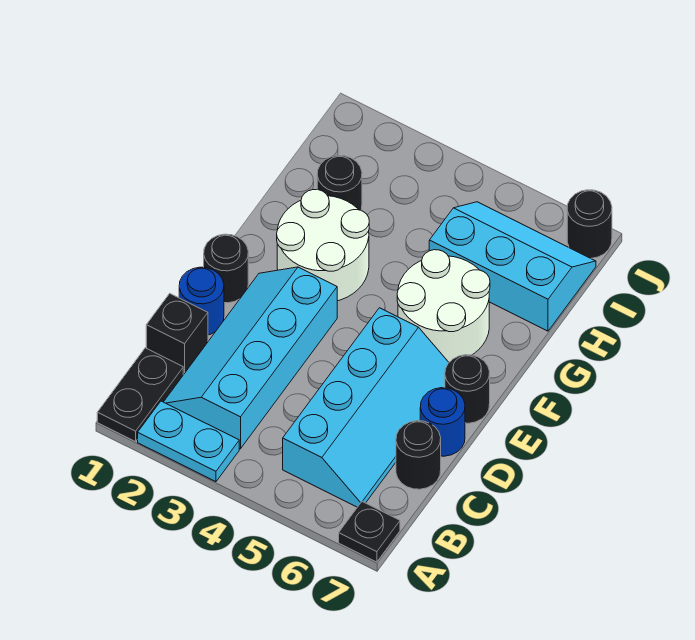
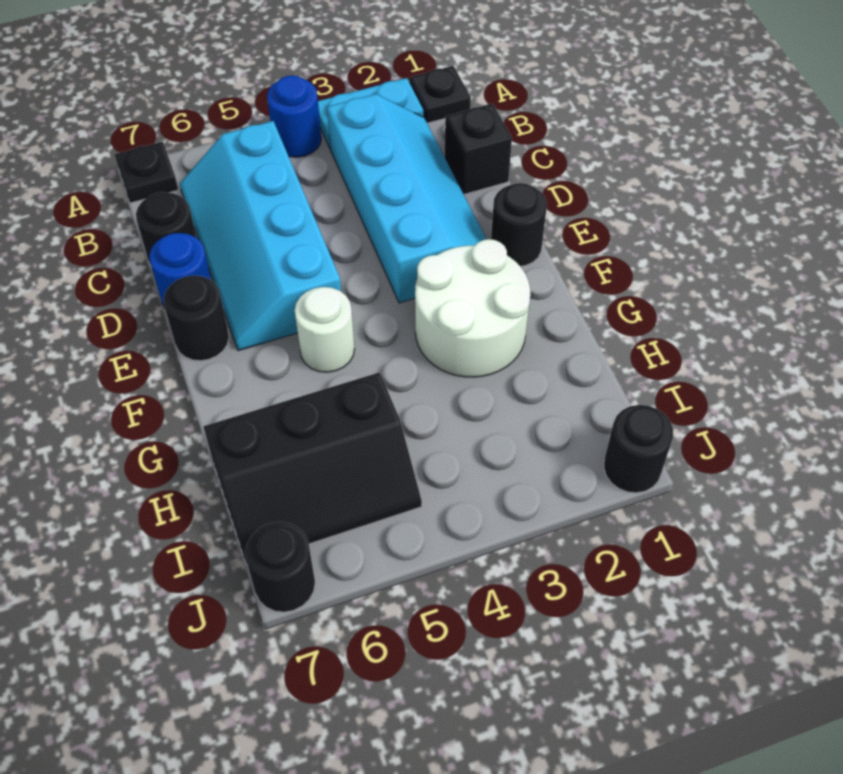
black 1x2 plate [97,348,183,442] -> black 1x1 plate [409,66,471,123]
blue 1x1 round brick [179,267,224,335] -> blue 1x1 round brick moved to [267,75,321,157]
white 2x2 round brick [397,250,490,362] -> white 1x1 round brick [295,287,354,372]
black 1x1 round brick [317,155,362,210] -> black 1x1 round brick moved to [604,405,673,493]
cyan 2x3 slope [429,202,596,331] -> black 2x3 slope [203,372,422,564]

